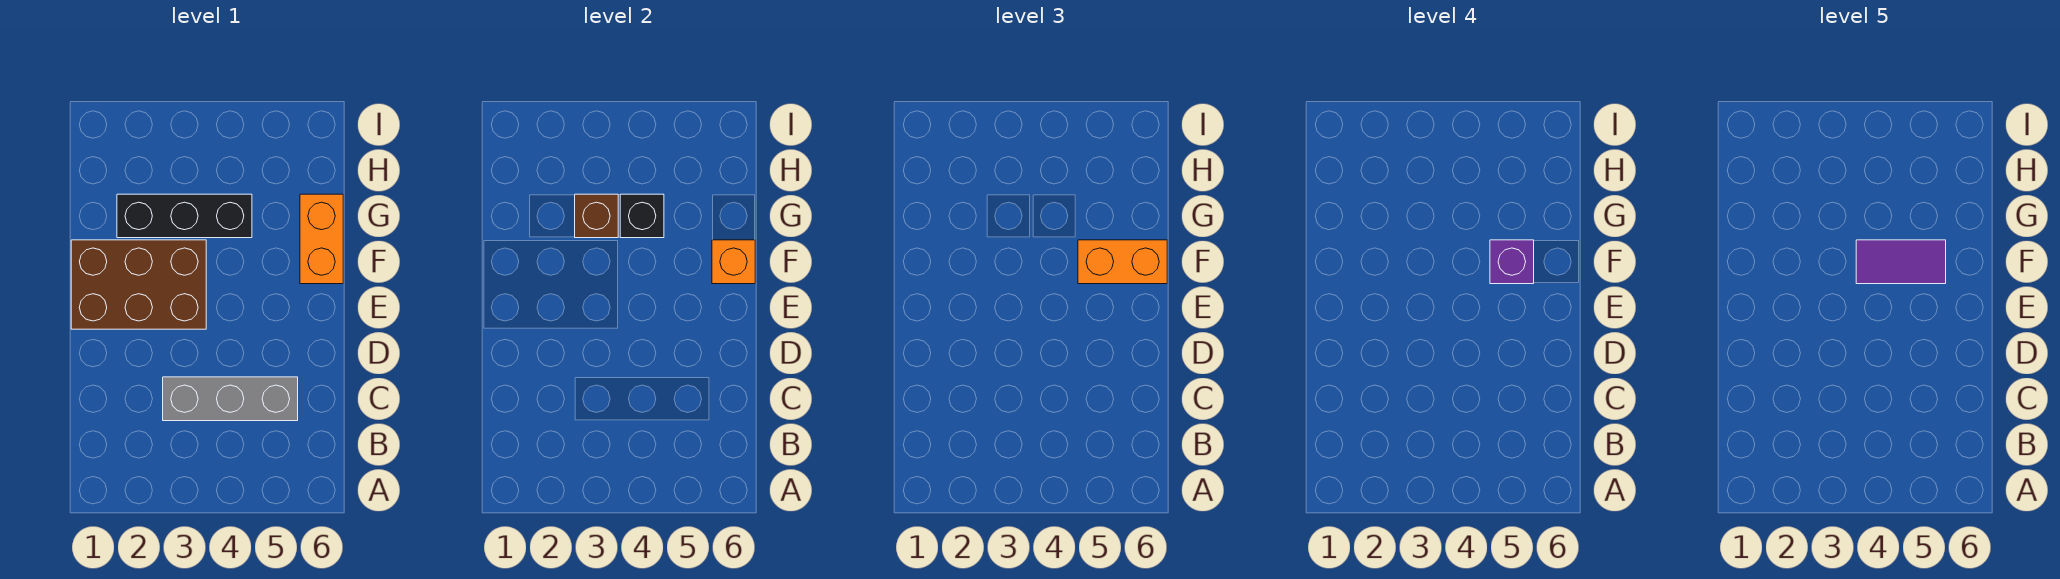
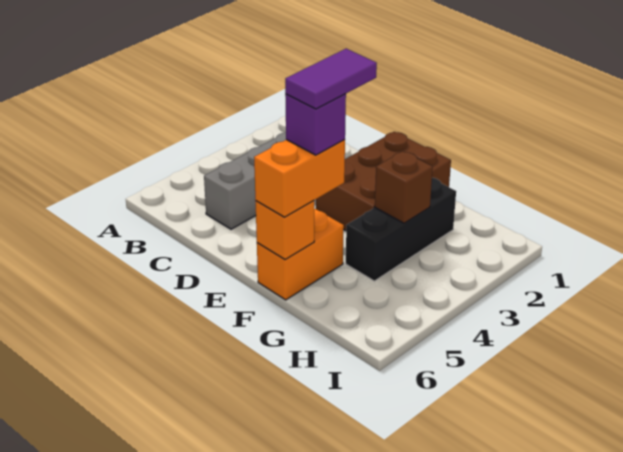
orange 1x2 brick [300,194,343,284] -> orange 1x2 brick turned to [257,209,344,300]
black 1x1 brick [620,194,664,238] -> none

